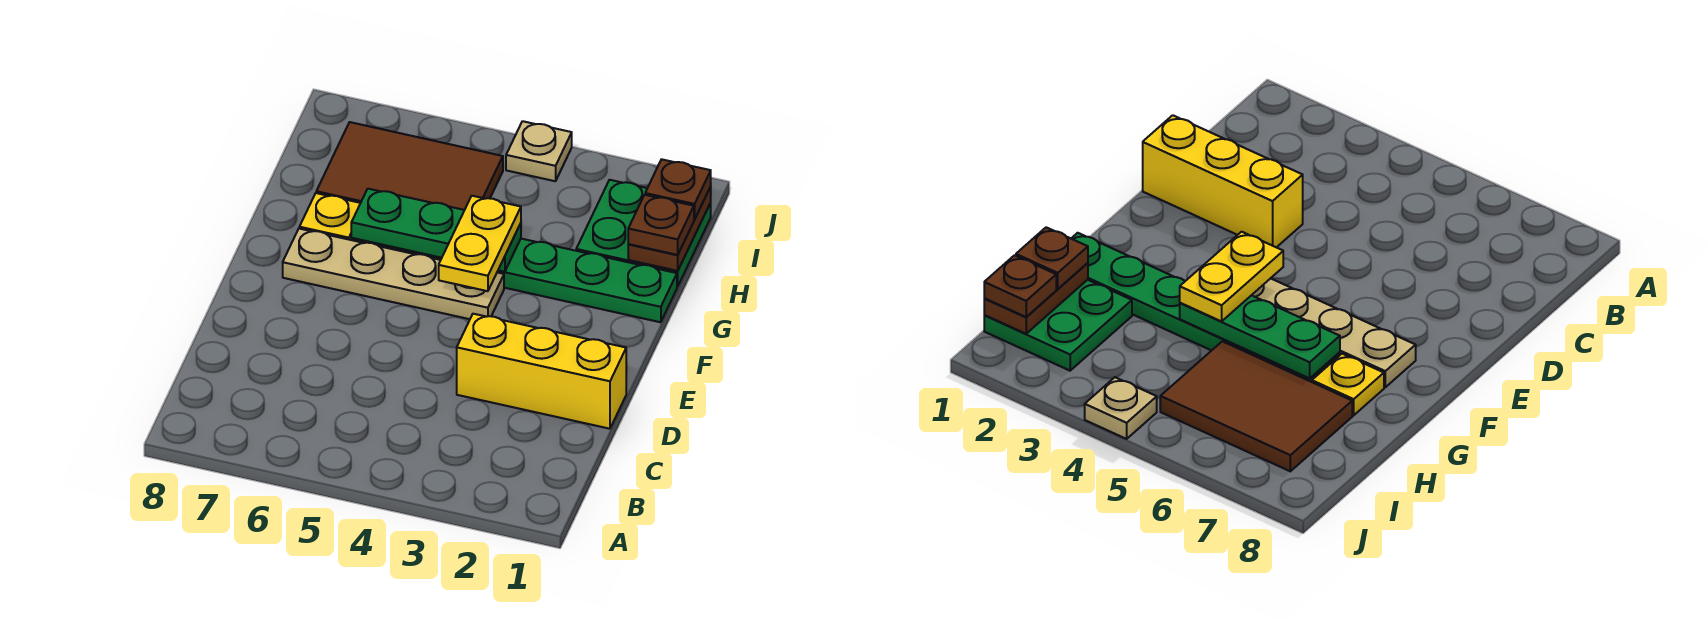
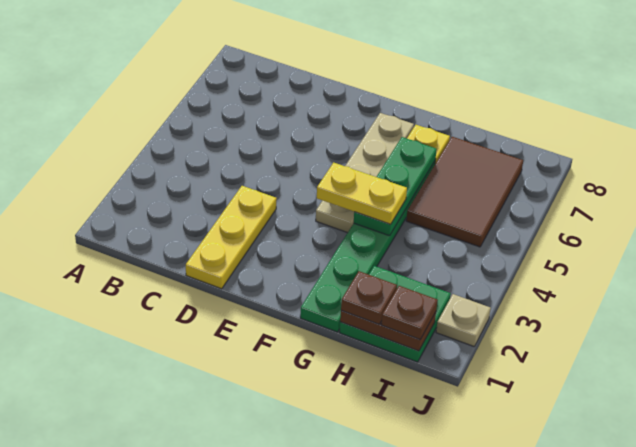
yellow 1x3 brick [457,314,626,429] -> yellow 1x3 plate [186,186,277,289]
tan 1x1 plate [506,121,572,181] -> tan 1x1 plate moved to [436,294,491,346]

